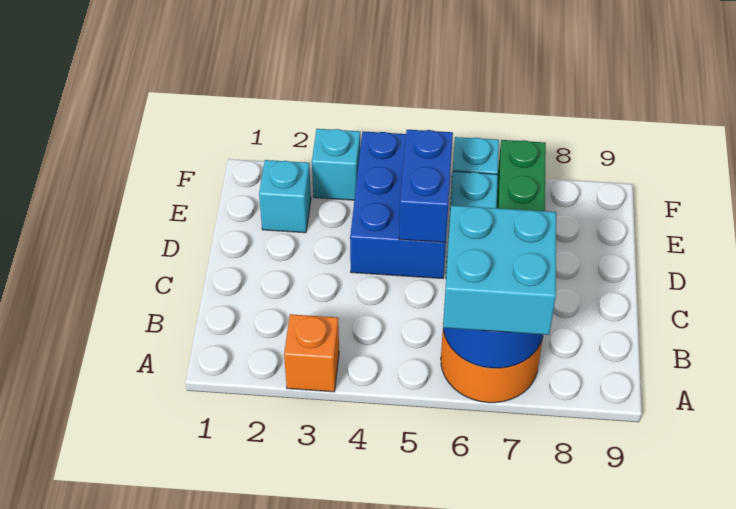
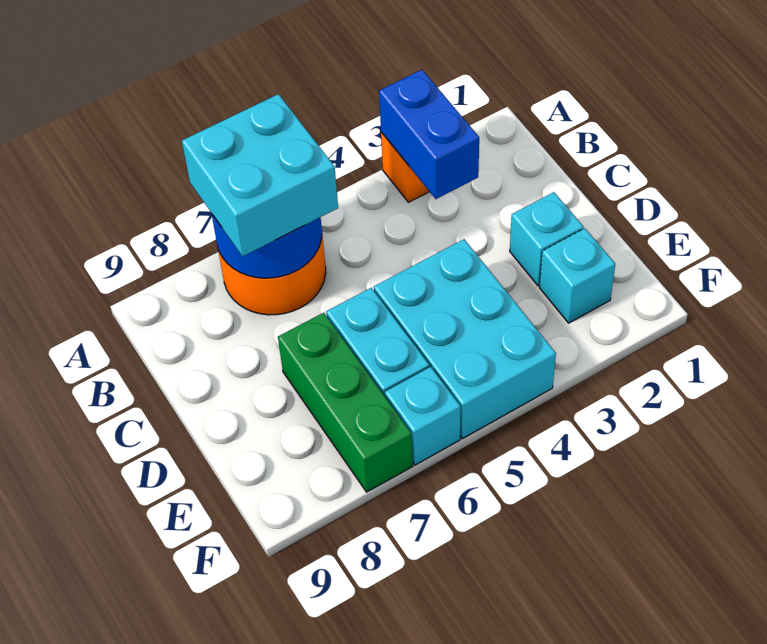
blue 2x3 brick [350,131,446,279] -> cyan 2x3 brick [374,239,556,438]
blue 1x2 brick [399,130,453,242] -> blue 1x2 brick moved to [379,70,479,199]
cyan 1x1 brick [312,129,360,200] -> cyan 1x1 brick moved to [510,192,583,286]

